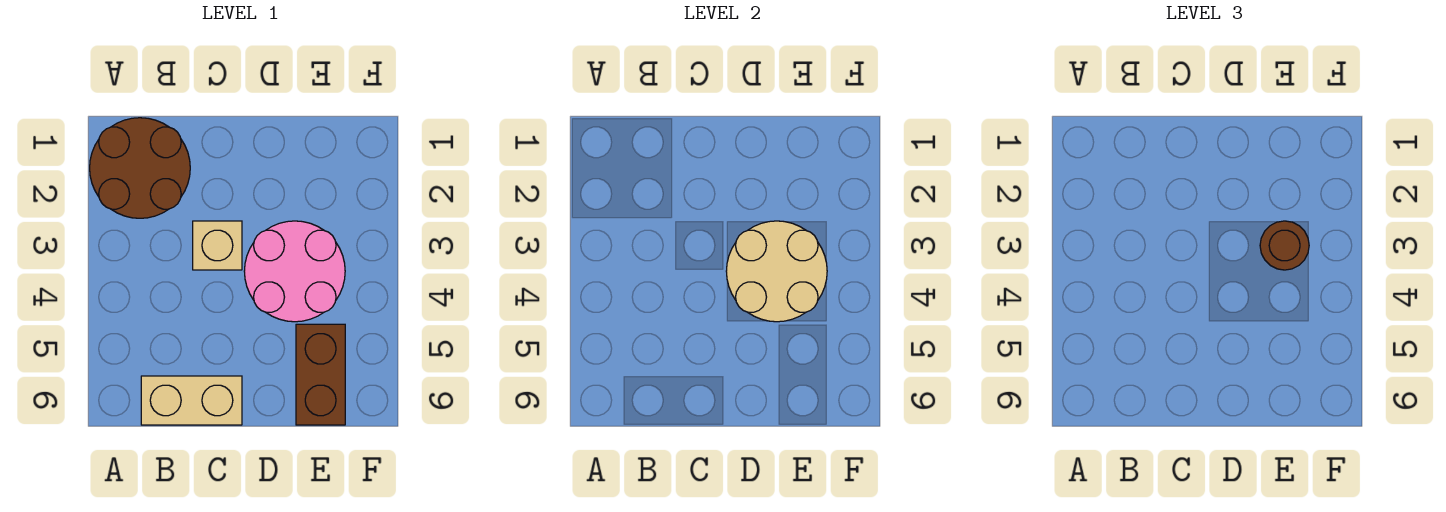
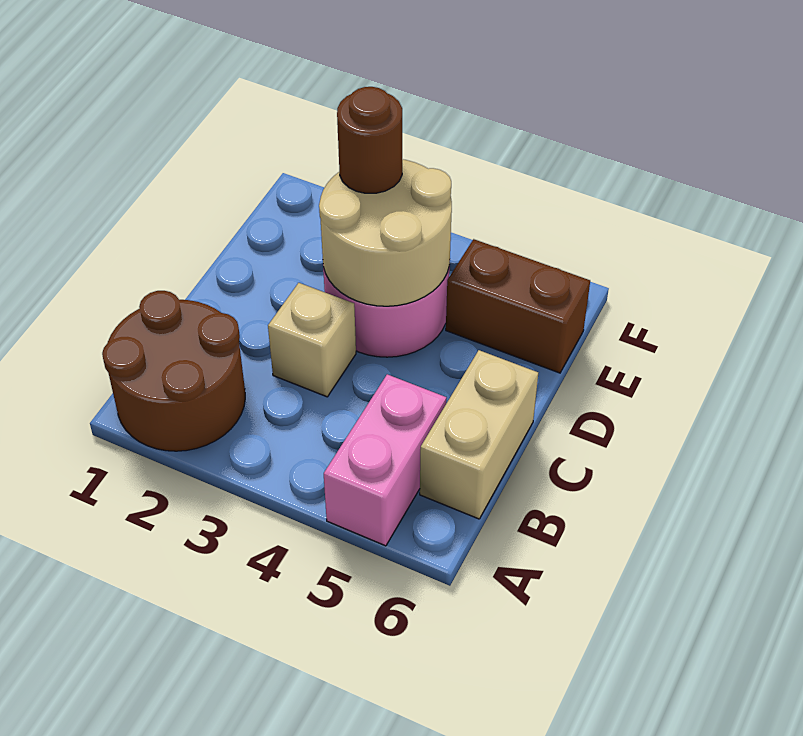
none -> pink 1x2 brick [324,374,446,546]

